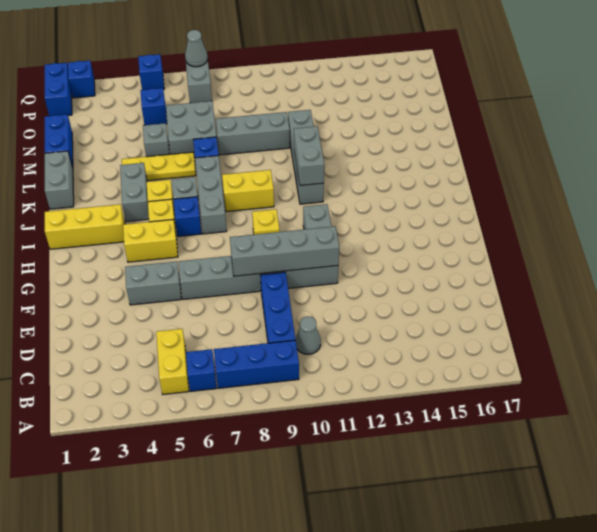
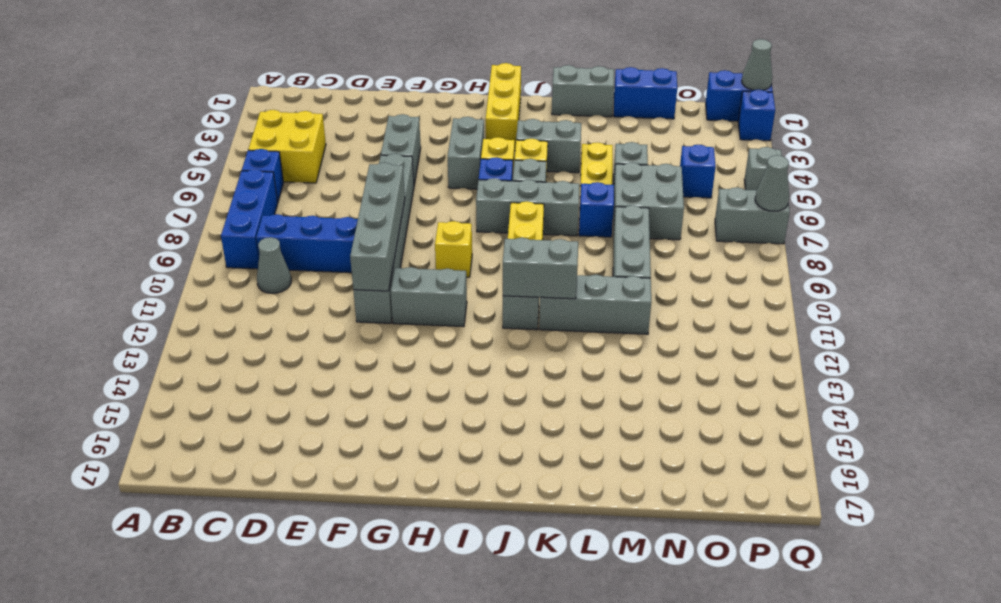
yellow 1x2 brick [156,329,189,395] -> yellow 2x2 brick [248,110,326,183]
yellow 1x2 brick [123,219,178,262] -> grey 1x2 brick [448,117,484,189]
none -> grey 1x1 cone [742,39,772,90]
blue 1x1 brick [138,54,164,90] -> grey 1x1 brick [744,147,782,190]

